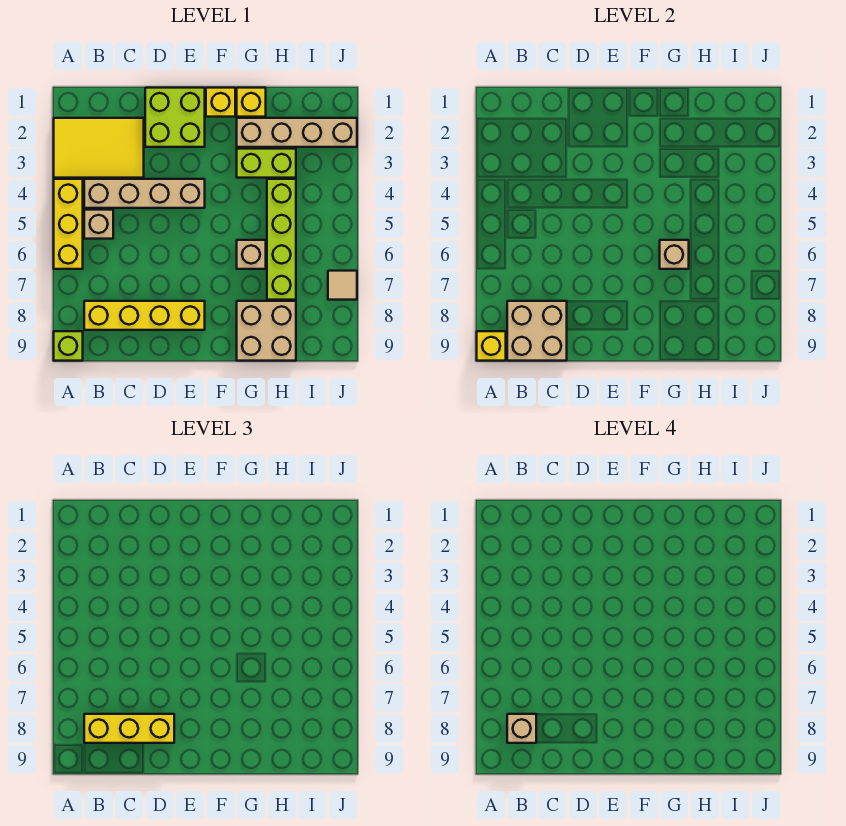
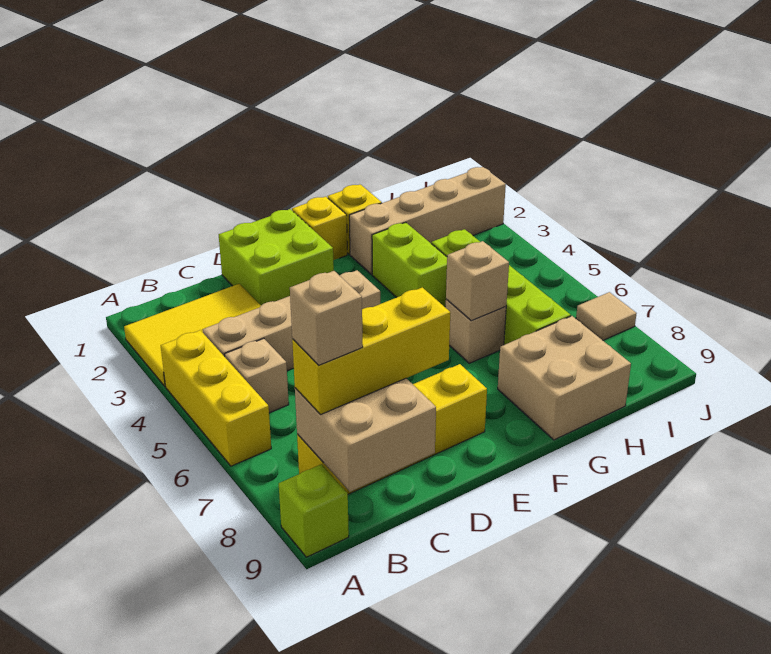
yellow 1x1 brick [477,331,506,361] -> none
lime 1x2 brick [237,149,296,178] -> lime 1x2 brick turned to [372,222,447,307]

